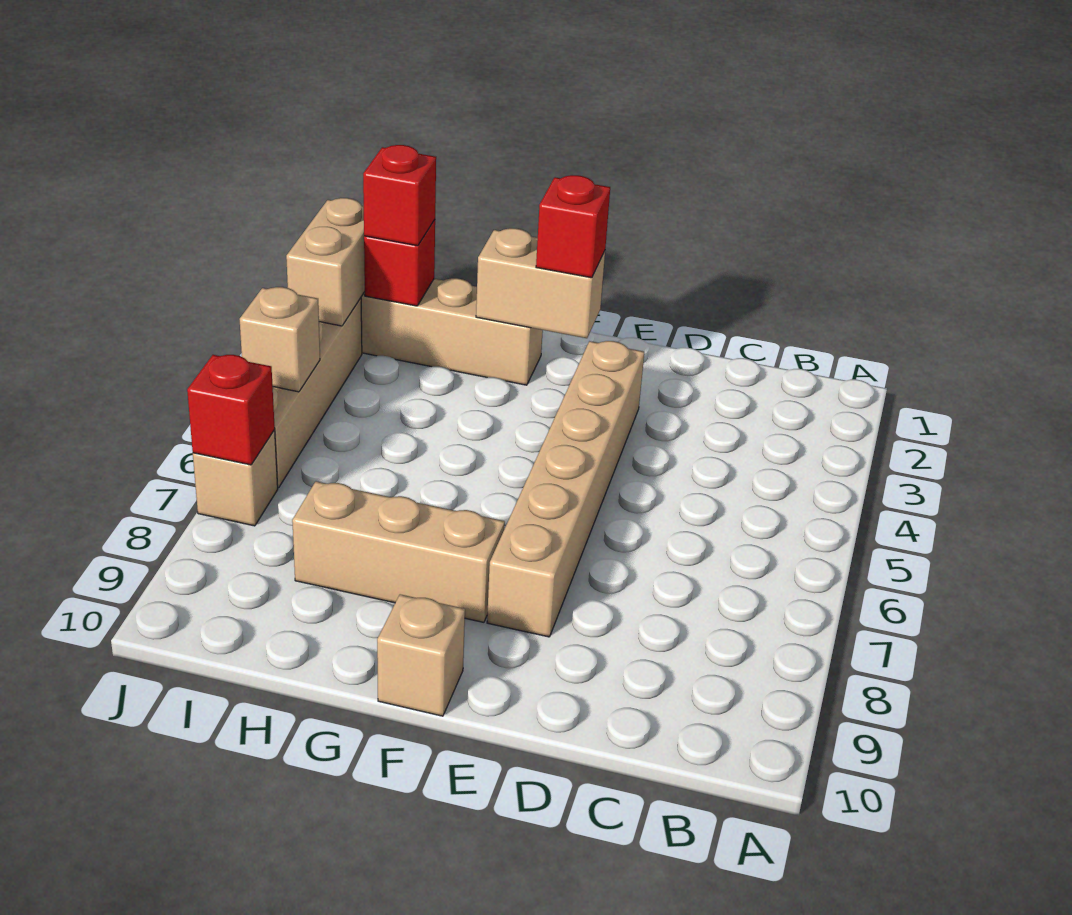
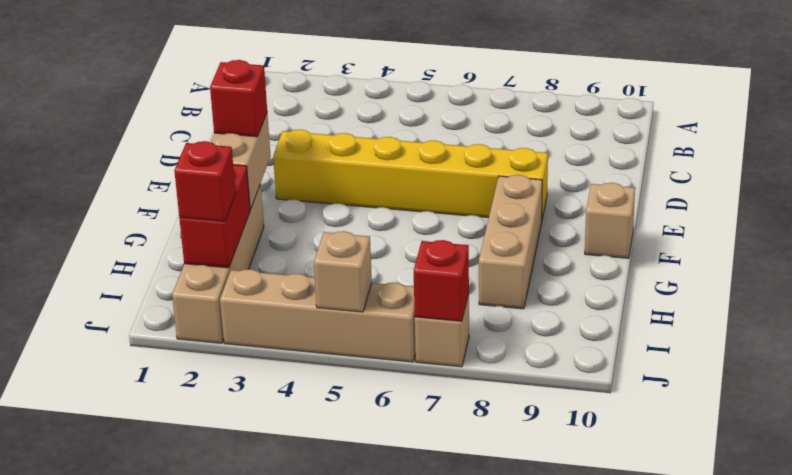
tan 1x6 brick [487,341,644,637] -> yellow 1x6 brick [273,129,548,219]
red 1x1 brick [364,220,435,306] -> red 1x2 brick [179,165,250,268]
tan 1x2 brick [286,198,365,326] -> none

